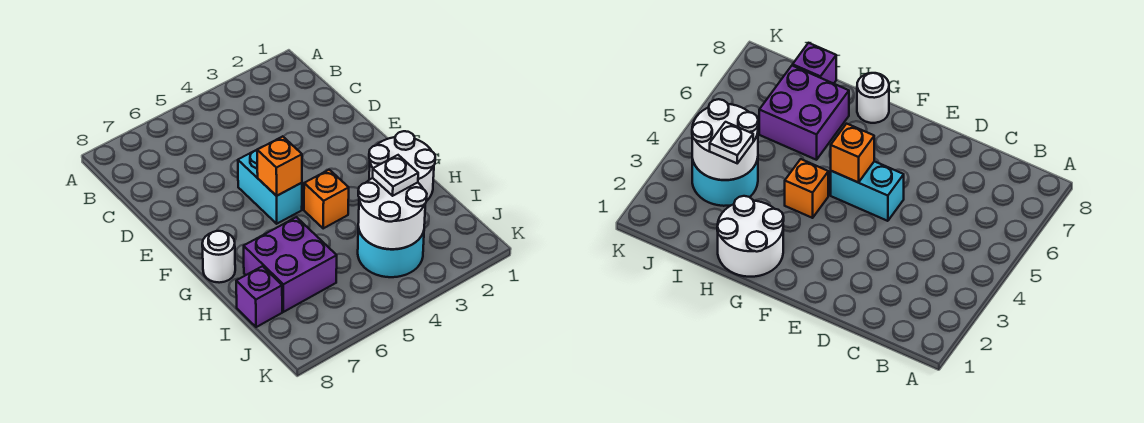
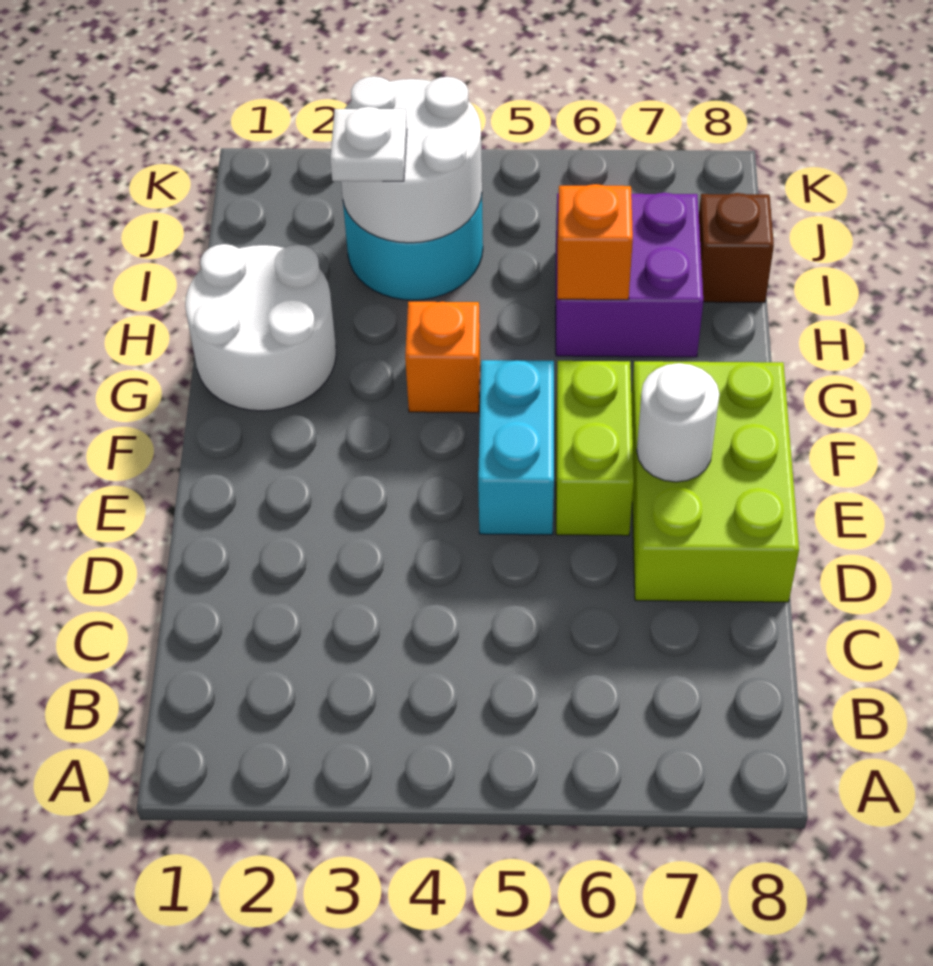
none -> lime 2x3 brick [631,361,799,602]
none -> lime 1x2 brick [556,361,634,536]
orange 1x1 brick [257,136,302,196] -> orange 1x1 brick moved to [557,184,633,300]
white 1x1 round brick [202,231,235,283] -> white 1x1 round brick moved to [637,363,719,482]
purple 1x1 brick [236,266,282,327] -> brown 1x1 brick [699,193,774,302]

